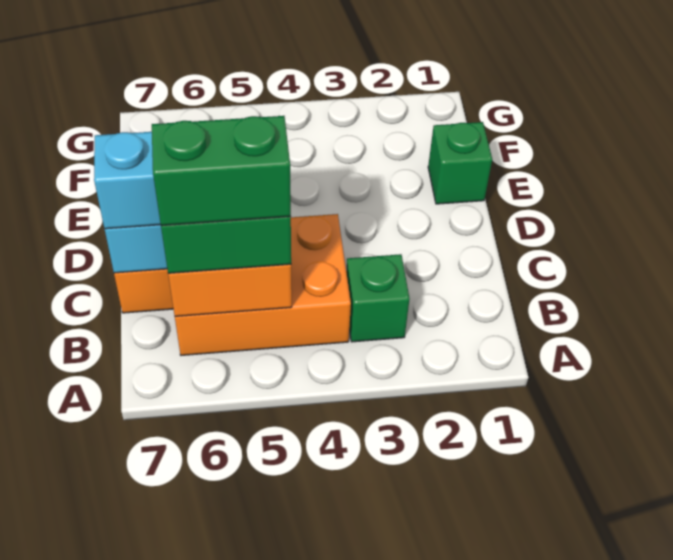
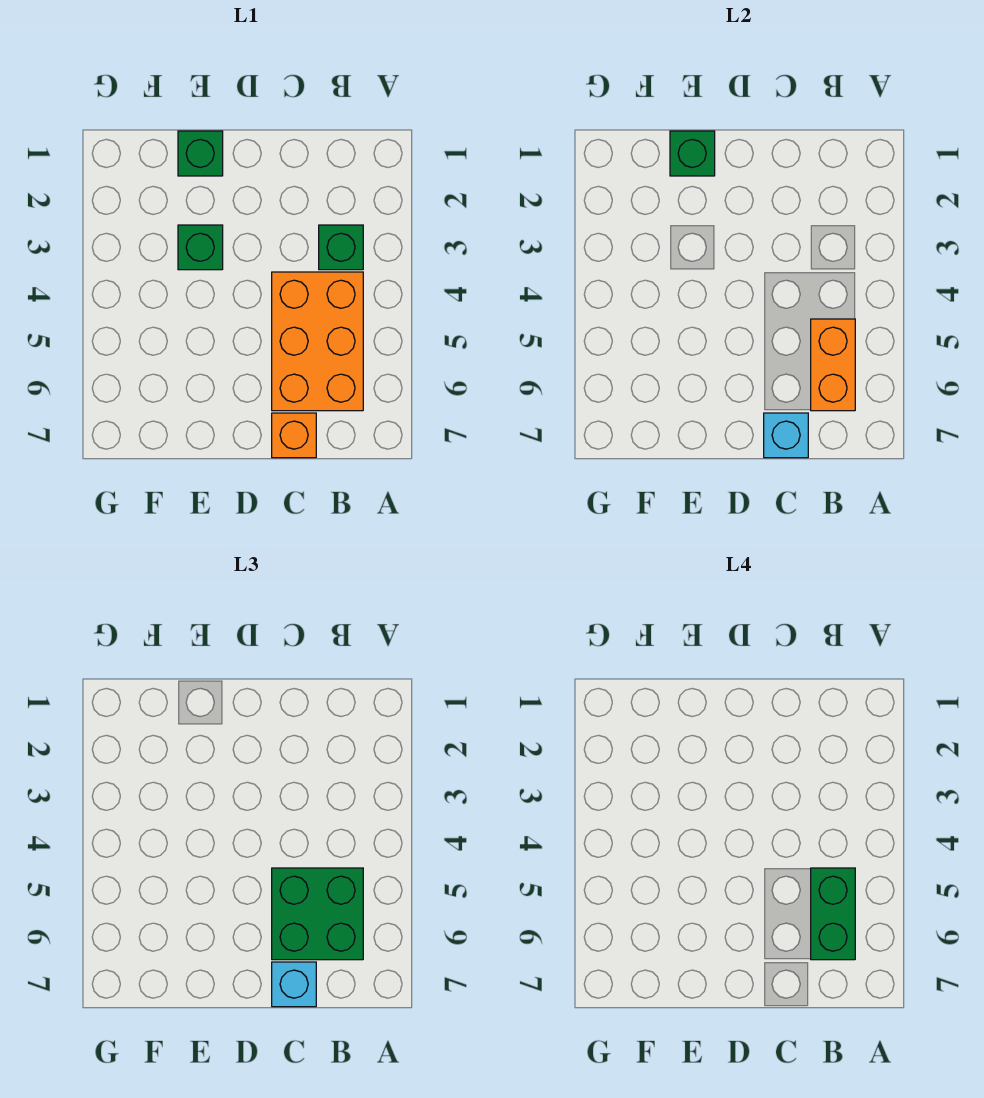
none -> green 1x1 brick [670,131,715,176]
none -> green 1x1 brick [178,225,223,270]

